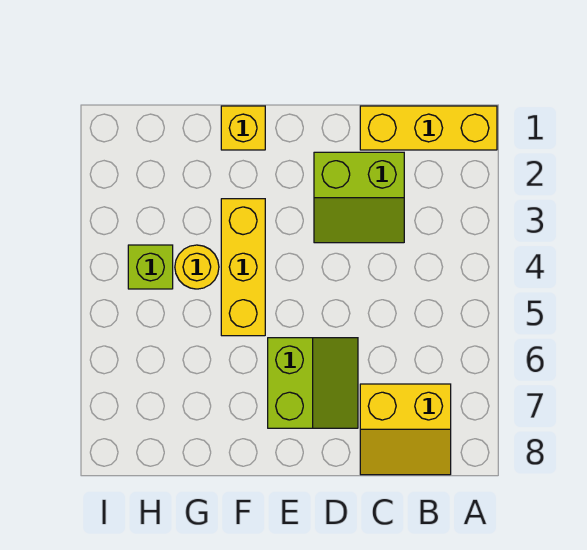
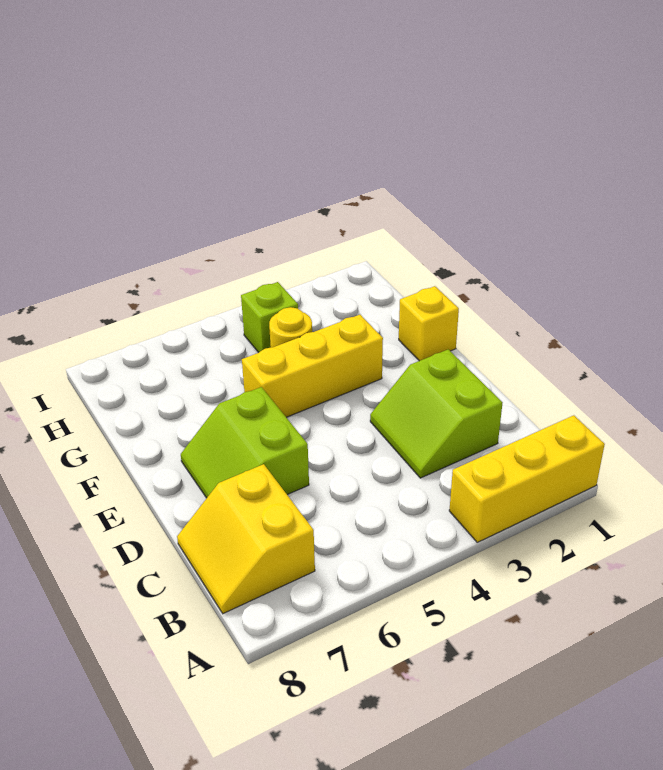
yellow 1x3 brick [360,106,497,150] -> yellow 1x3 brick turned to [449,415,605,542]
lime 2x2 slope [268,338,358,428] -> lime 2x2 slope turned to [181,387,309,498]

